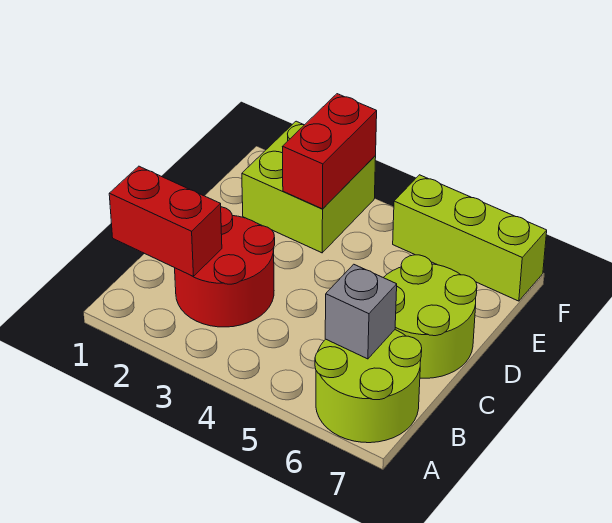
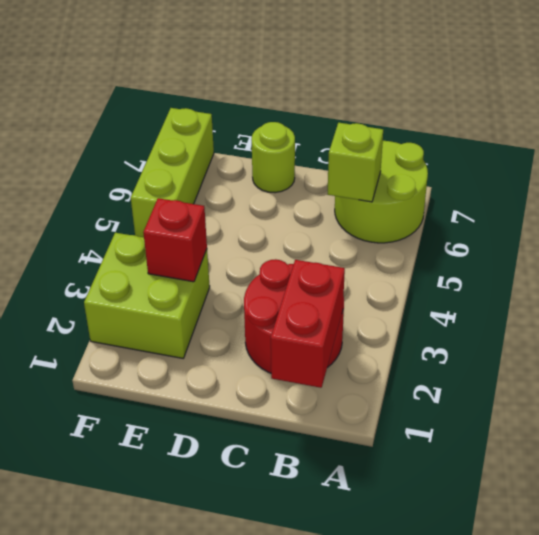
grey 1x1 brick [325,264,397,359] -> lime 1x1 brick [328,123,383,202]
lime 2x2 round brick [383,255,477,378] -> lime 1x1 round brick [251,122,295,193]
red 1x2 brick [282,94,377,209] -> red 1x1 brick [143,198,207,282]

